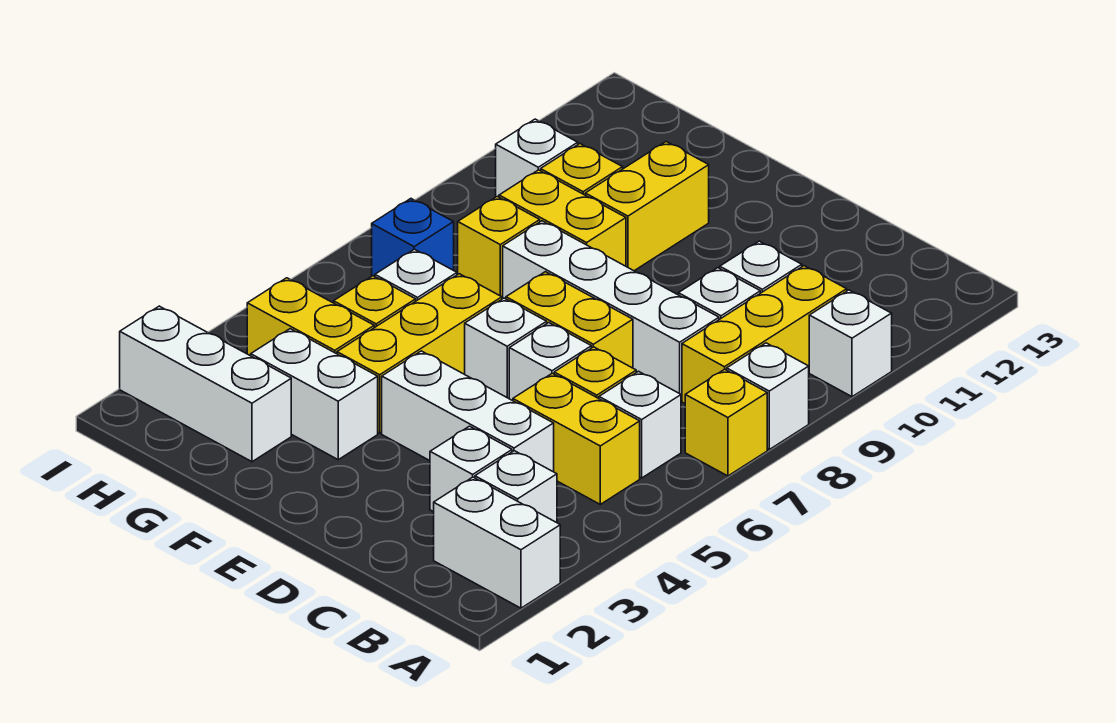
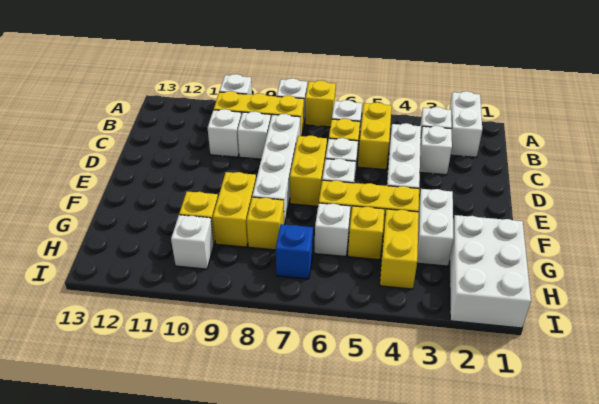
yellow 1x2 brick [585,142,709,271] -> none
white 1x3 brick [120,306,291,462] -> white 2x3 brick [450,215,531,328]

